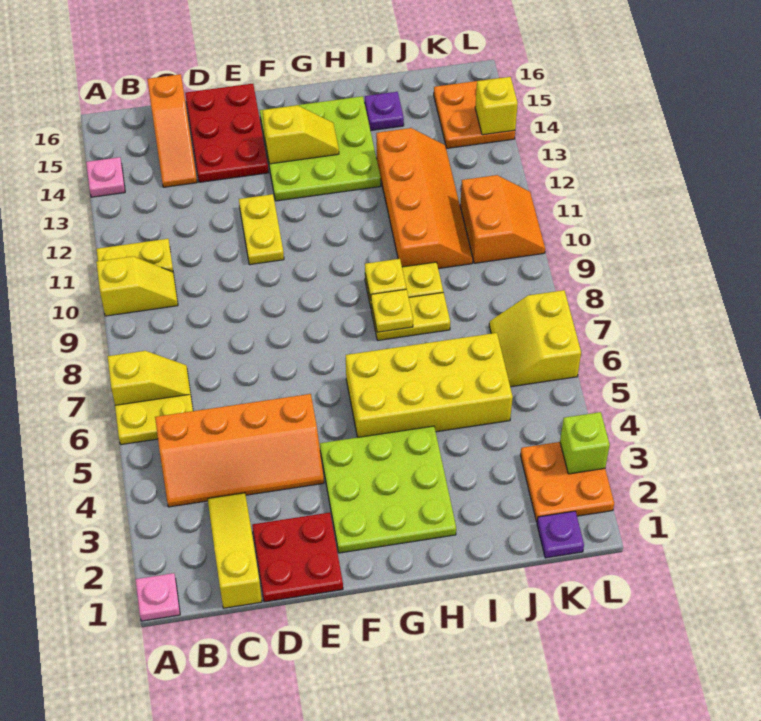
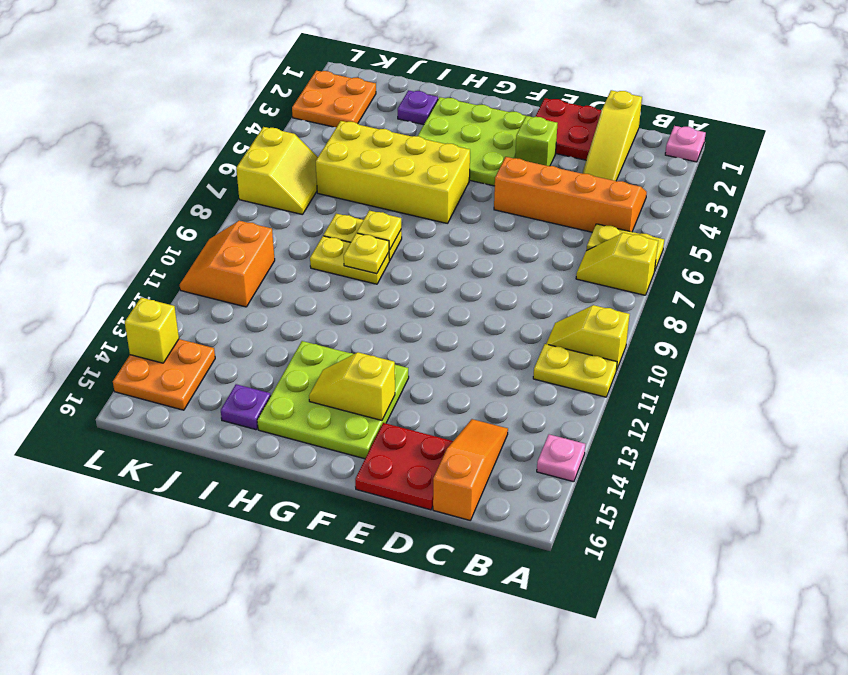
red 2x3 plate [185,84,268,182] -> red 2x2 plate [355,423,453,510]
yellow 1x2 plate [239,194,284,265] -> none
orange 2x4 slope [376,128,473,269] -> none
purple 1x1 plate [537,511,584,558] -> purple 1x1 plate moved to [398,90,438,125]
lime 1x1 brick [560,412,610,474] -> lime 1x1 brick moved to [515,116,558,166]

